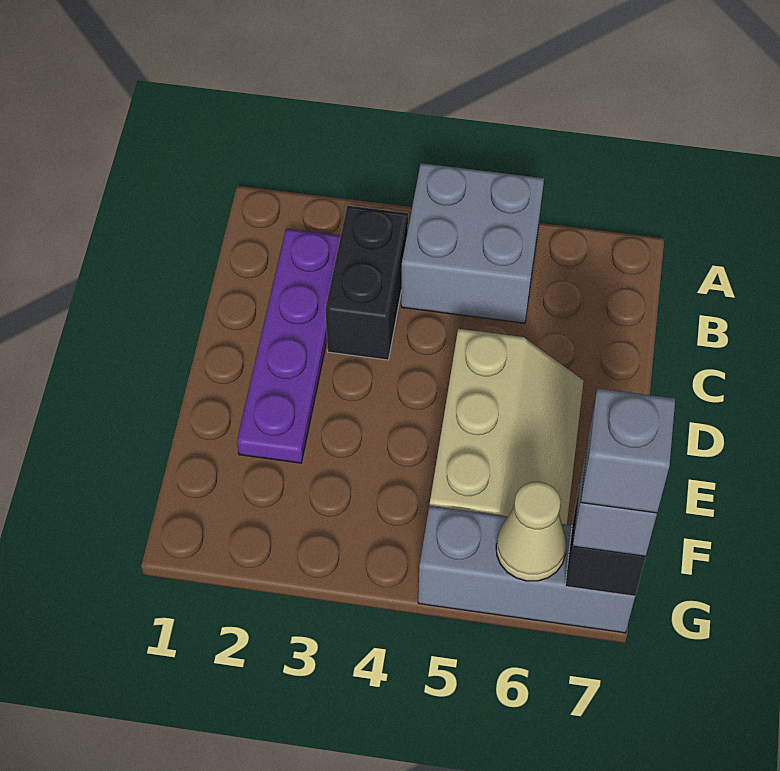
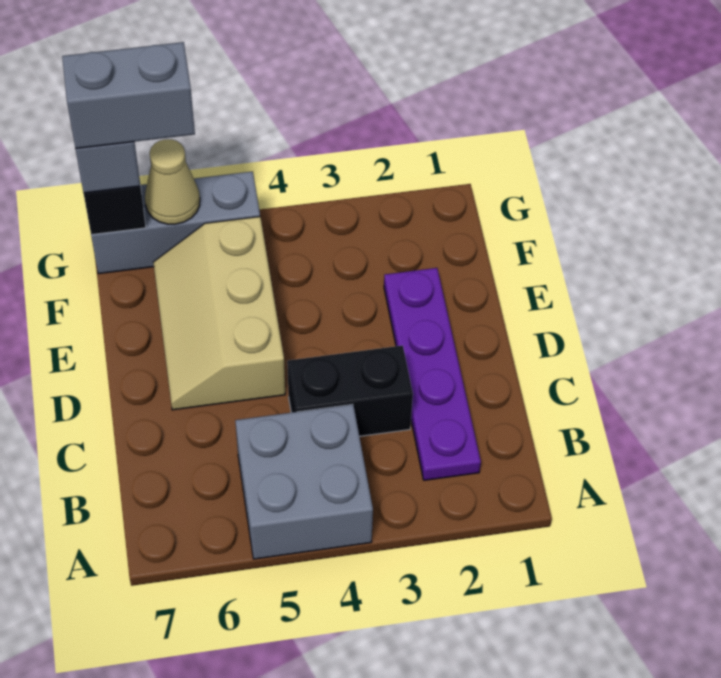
black 1x2 brick [325,206,408,360] -> black 1x2 brick turned to [287,346,413,436]
grey 1x1 brick [581,388,675,513] -> grey 1x2 brick [62,42,195,149]

